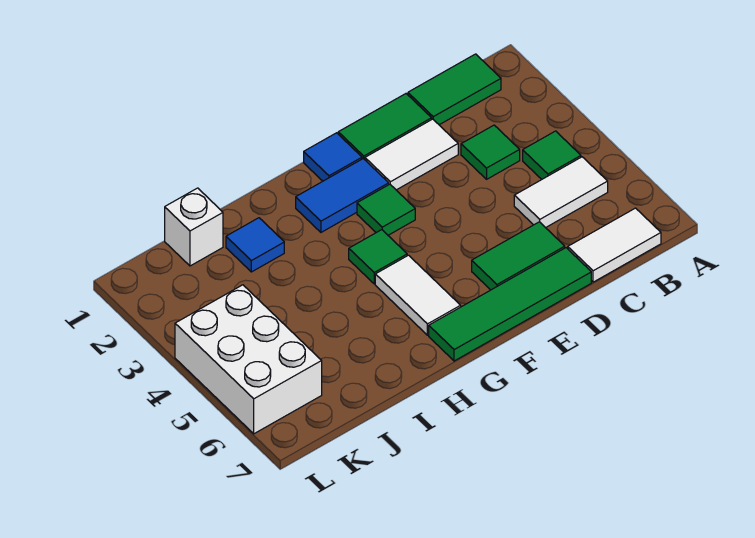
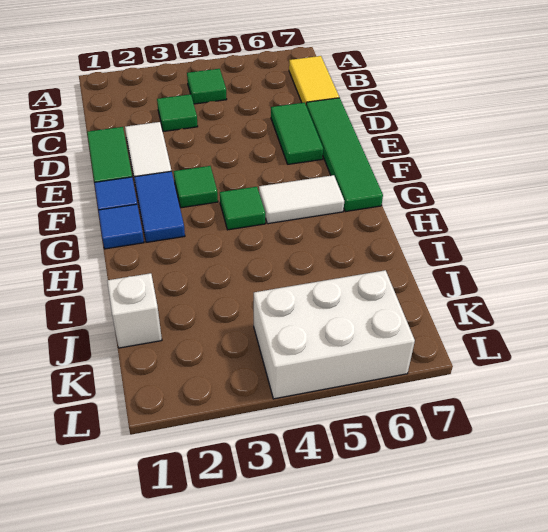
green 1x2 tile [408,54,501,125] -> none
white 1x2 tile [514,157,608,228] -> none
white 1x2 tile [568,208,661,282] -> yellow 1x2 tile [289,56,339,104]
blue 1x1 tile [226,218,284,272] -> blue 1x1 tile moved to [98,204,144,249]

